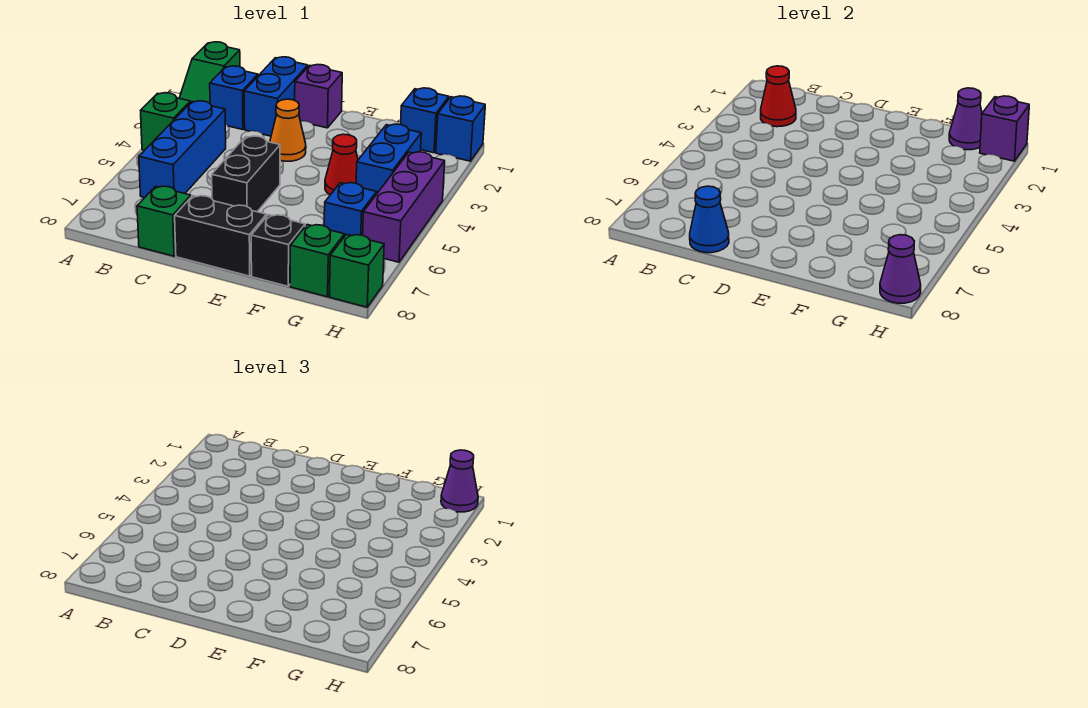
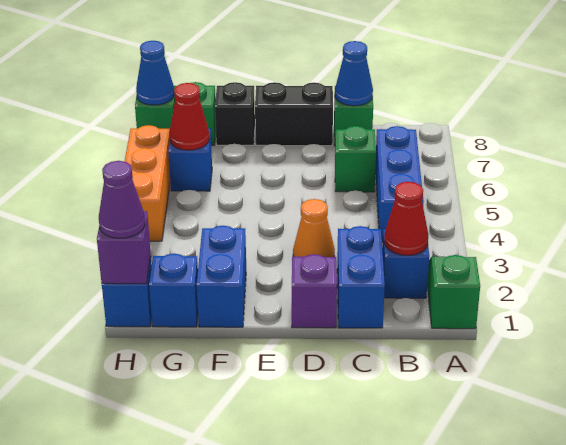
green 1x1 brick [141,93,190,150] -> green 1x1 brick moved to [335,126,376,192]
black 1x2 brick [212,136,280,212] -> none
red 1x1 cone [325,134,358,195] -> red 1x1 cone moved to [169,83,209,150]
purple 1x1 cone [949,88,982,150] -> none
blue 1x2 brick [356,124,421,193] -> blue 1x2 brick moved to [197,226,246,327]
purple 1x3 brick [363,152,445,262] -> orange 1x3 brick [124,125,170,241]
purple 1x1 cone [880,235,921,303] -> blue 1x1 cone [136,41,174,105]

